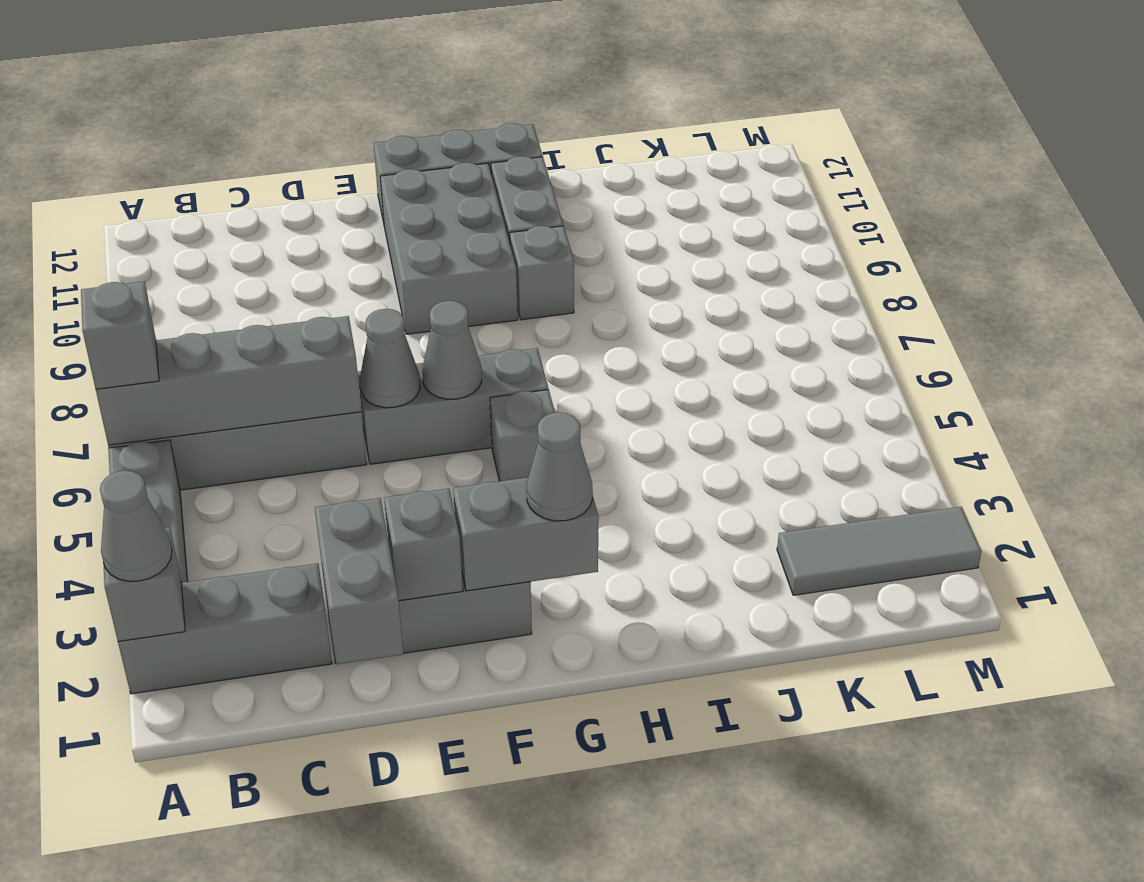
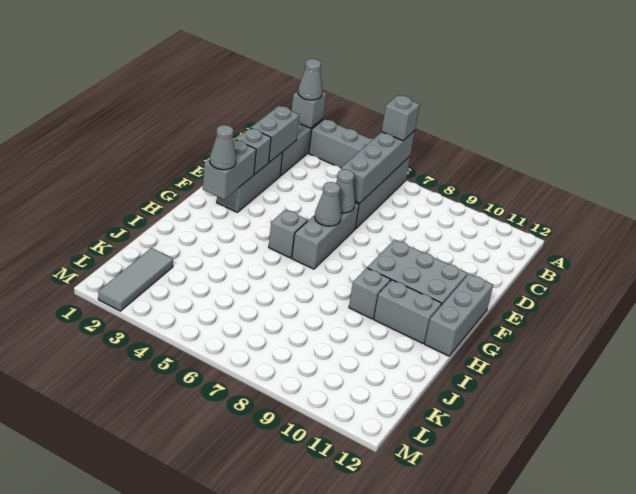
grey 1x2 brick [315,498,403,664] -> grey 1x2 brick turned to [251,106,299,162]

